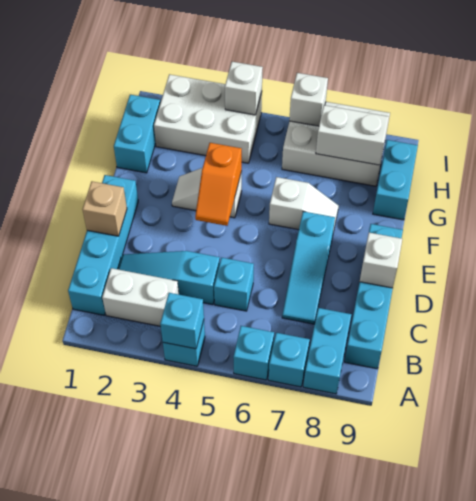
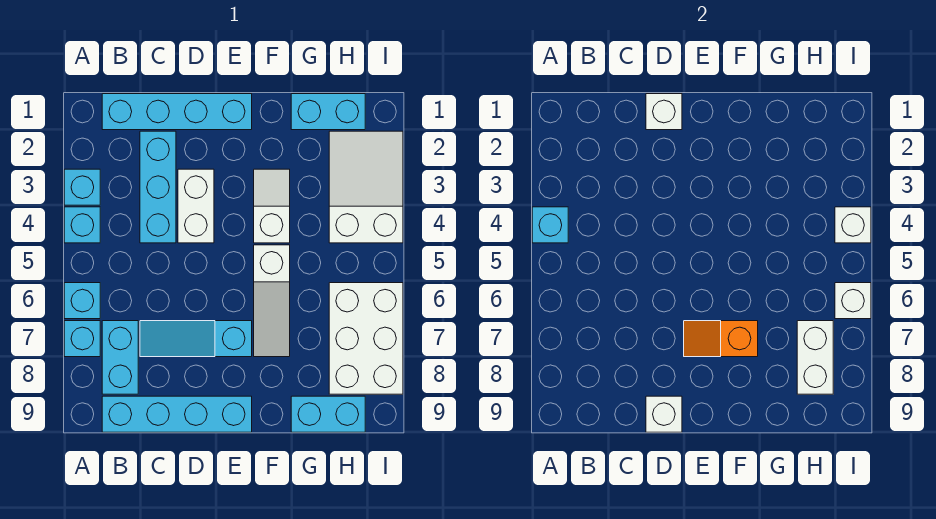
cyan 1x2 brick [303,308,352,394] -> cyan 1x2 brick turned to [102,321,138,394]
white 1x2 brick [102,268,179,326] -> white 1x2 brick moved to [178,169,214,243]
cyan 1x3 slope [118,251,220,305] -> cyan 1x3 brick [140,131,176,243]
cyan 1x1 brick [214,258,254,311] -> cyan 1x1 brick moved to [64,169,100,205]
tan 1x1 brick [83,181,127,236] -> white 1x1 brick [646,94,682,130]
orange 1x2 slope [195,143,242,226] -> orange 1x2 slope moved to [684,321,758,357]
white 1x2 slope [269,177,339,232] -> white 1x3 slope [254,245,290,357]
white 2x3 brick [154,74,262,163] -> white 2x3 slope [329,131,403,243]

